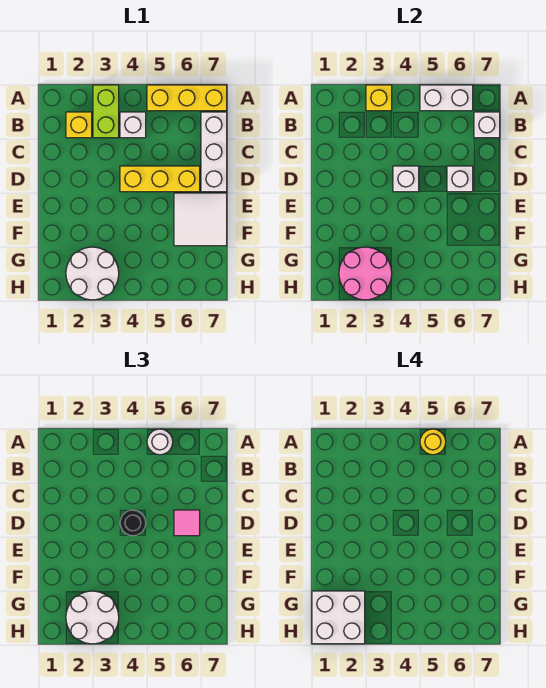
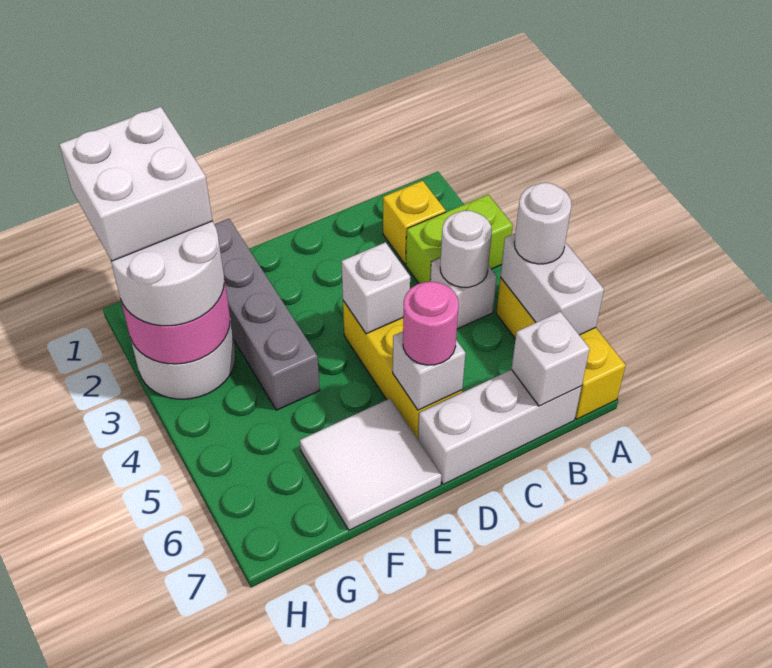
yellow 1x1 brick [366,85,392,111] -> none
yellow 1x1 round brick [420,429,446,455] -> none
none -> white 1x1 round brick [440,210,492,287]
black 1x1 round brick [120,510,146,536] -> none
pink 1x1 tile [174,510,200,536] -> pink 1x1 round brick [403,282,459,365]
none -> grey 1x4 brick [214,219,320,410]

